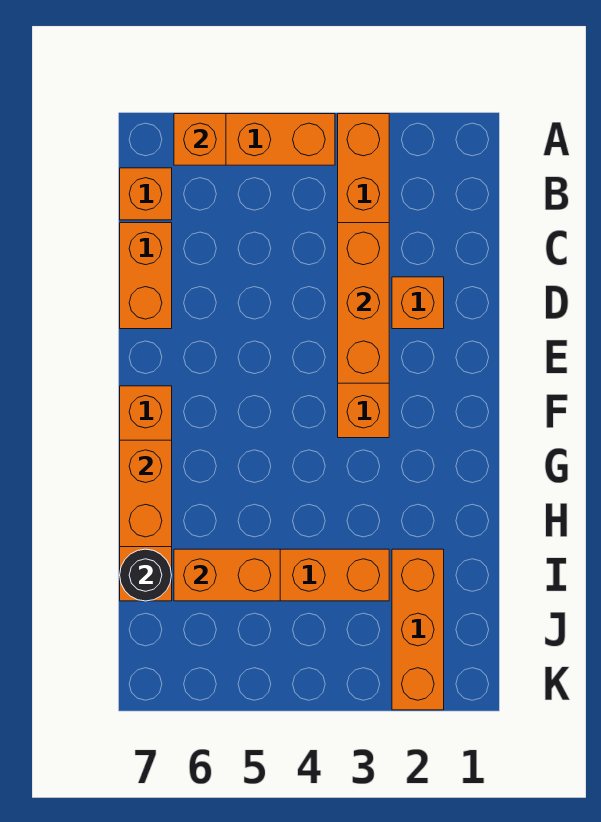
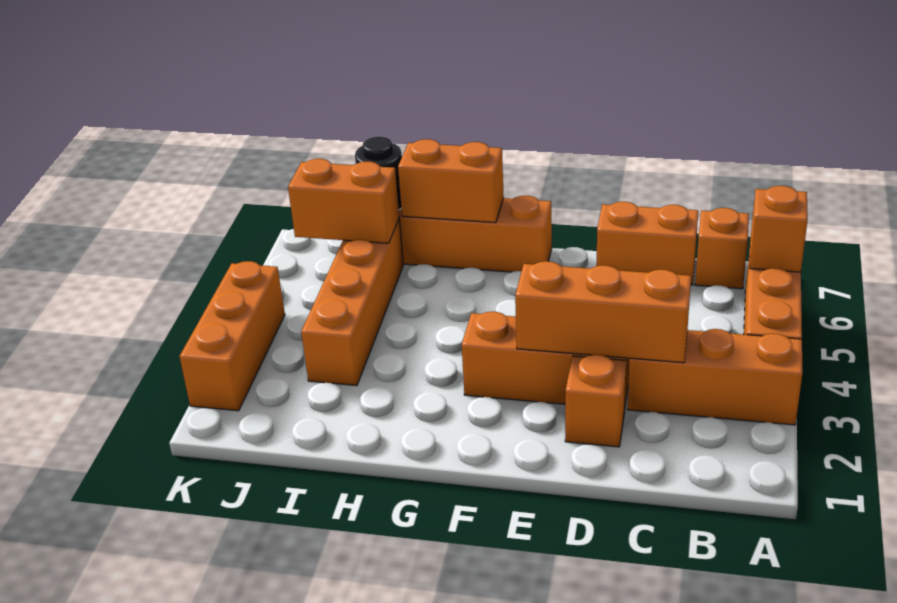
orange 1x3 brick [392,549,444,710] -> orange 1x3 brick turned to [179,261,285,411]
orange 1x2 brick [174,549,280,601] -> orange 1x2 brick turned to [288,159,399,243]

